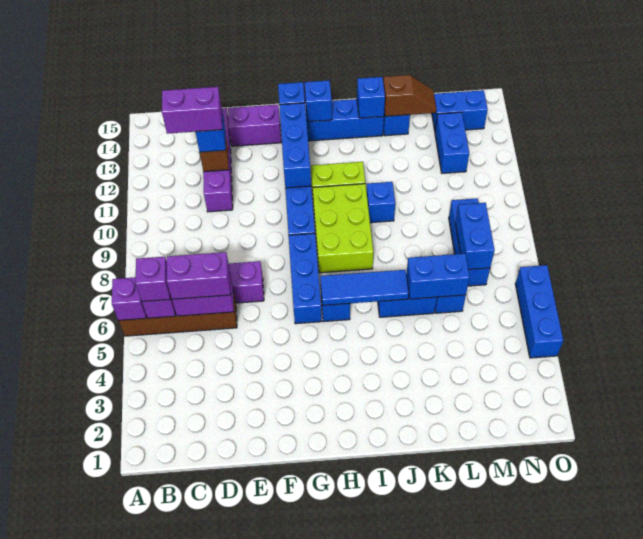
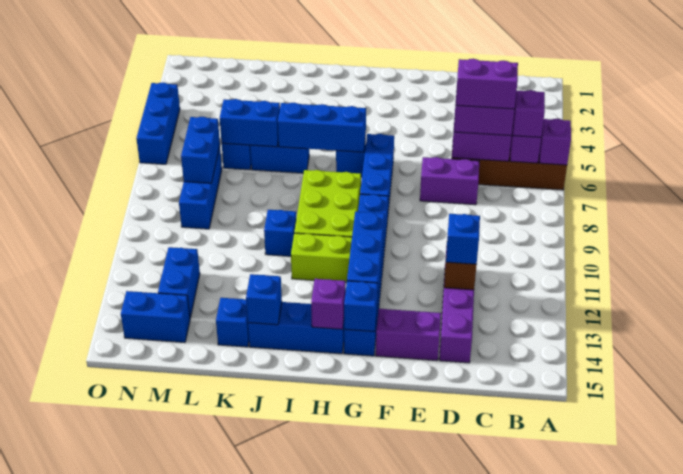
purple 1x2 brick [162,87,222,134] -> purple 1x2 brick moved to [456,59,518,109]
blue 1x3 tile [320,270,409,305] -> blue 1x3 brick [278,103,366,152]
blue 1x1 brick [305,80,332,122] -> purple 1x1 brick [311,279,345,329]
brown 1x2 slope [383,75,436,116] -> none

